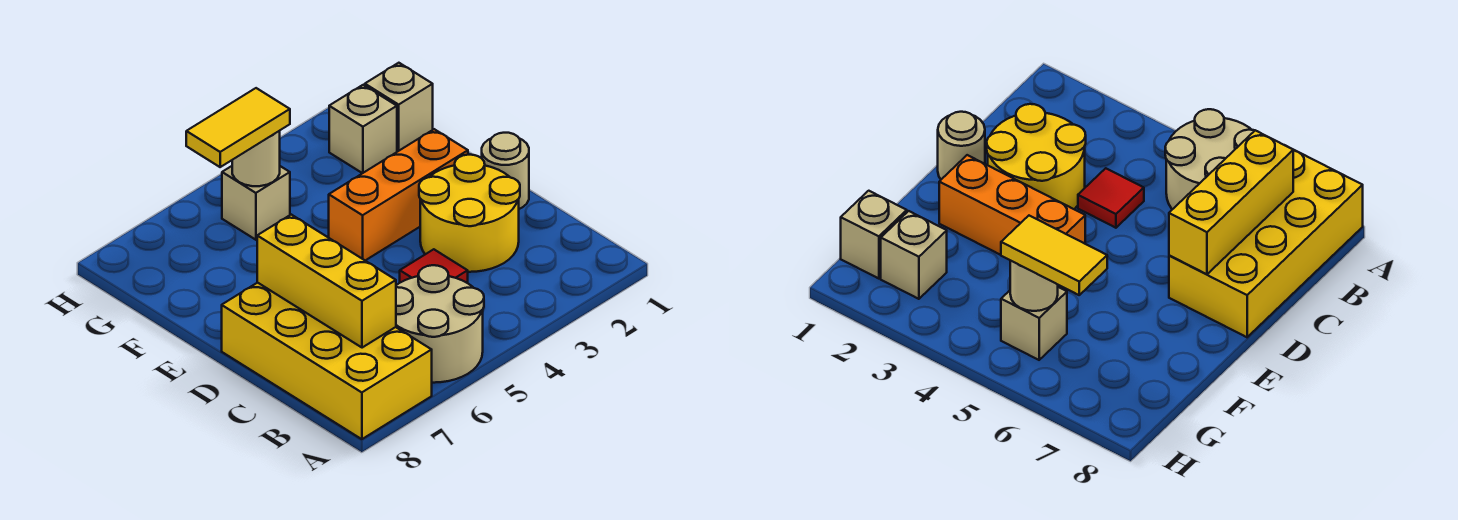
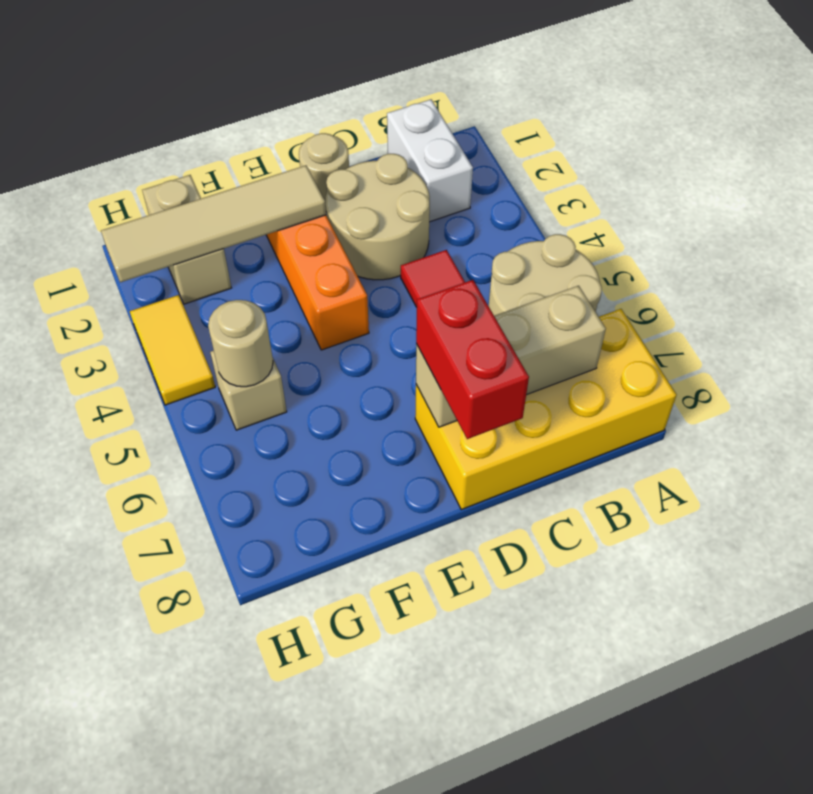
none -> white 1x2 brick [387,99,473,222]
yellow 1x3 brick [257,215,396,348] -> tan 1x3 brick [416,286,606,427]
yellow 2x2 round brick [419,155,520,272] -> tan 2x2 round brick [326,154,430,280]
none -> red 1x2 brick [416,280,529,439]
none -> tan 1x4 tile [101,165,326,282]
yellow 1x2 tile [186,88,290,167] -> yellow 1x2 tile moved to [130,295,215,405]

